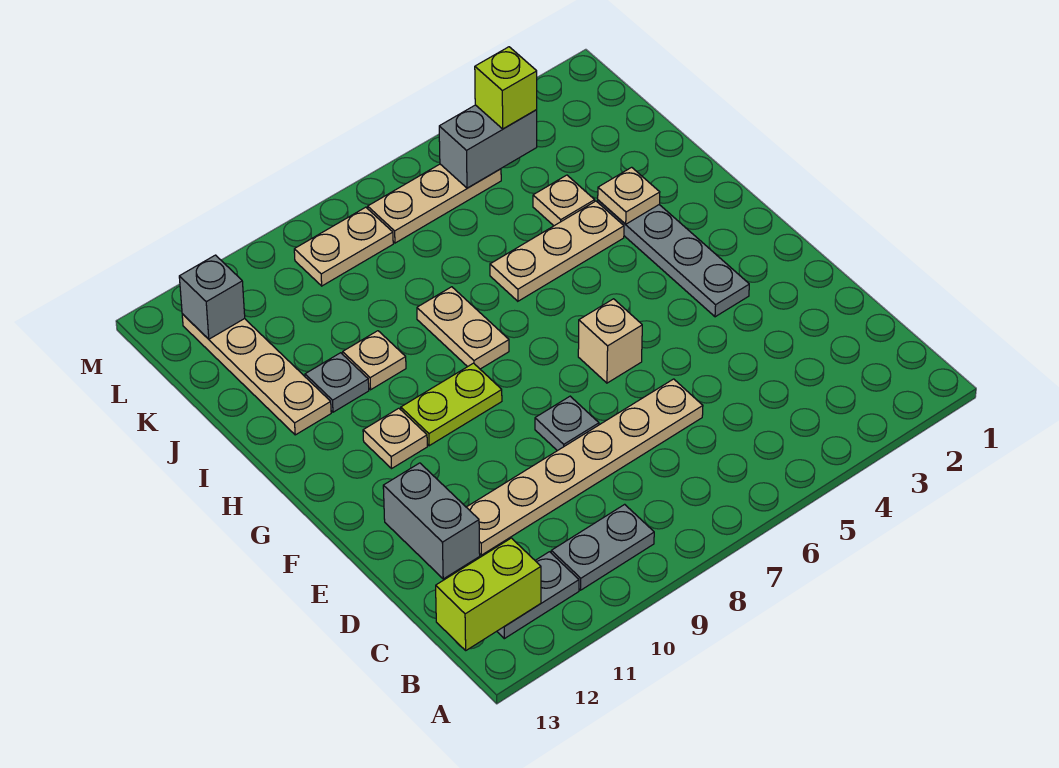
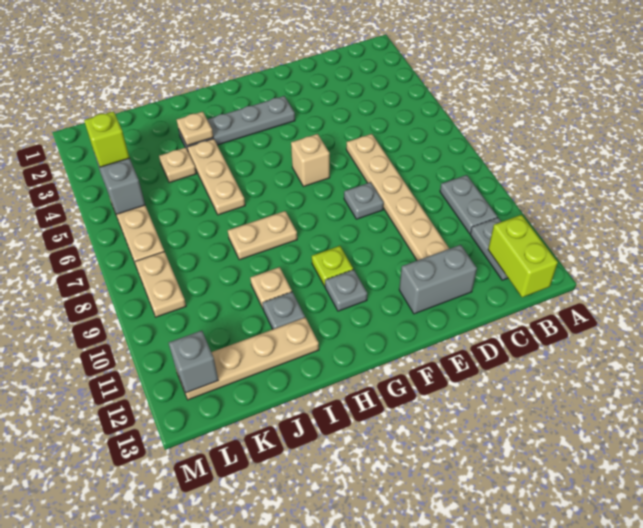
lime 1x2 plate [401,363,502,446] -> lime 1x1 plate [312,246,353,286]
tan 1x1 plate [363,408,427,468] -> grey 1x1 plate [325,270,367,311]

